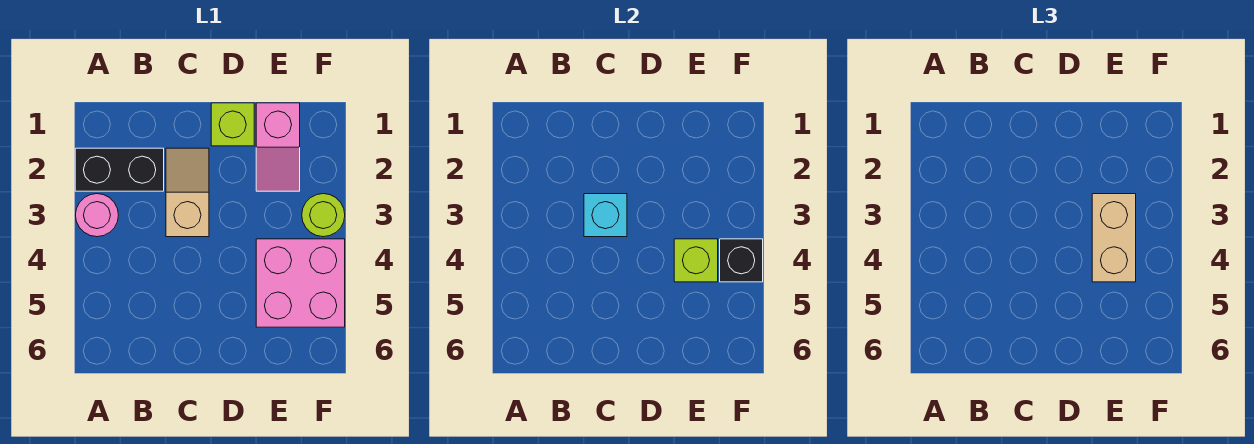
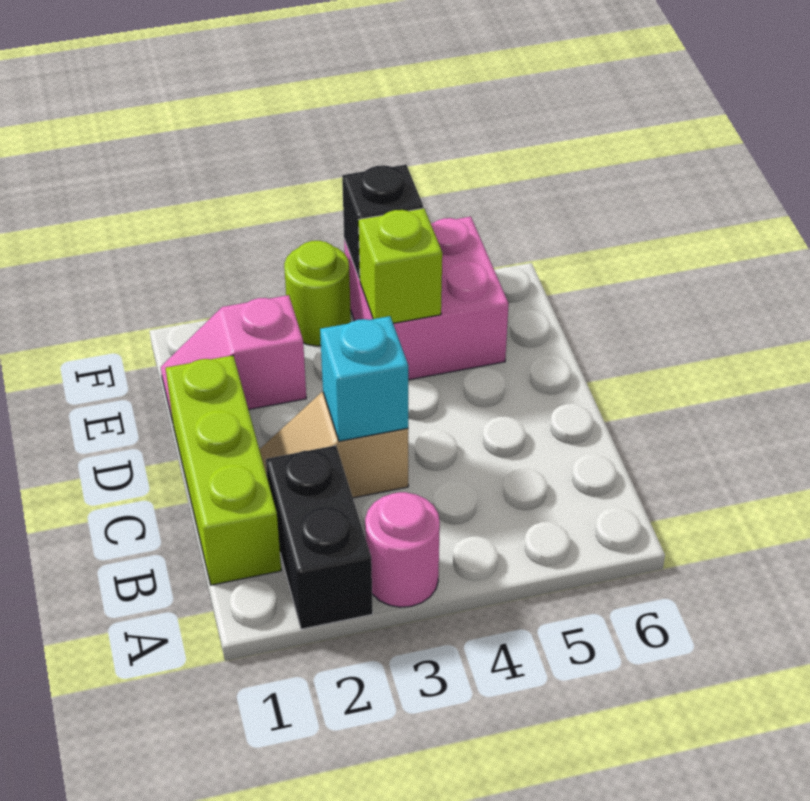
lime 1x1 brick [211,103,254,146] -> lime 1x3 brick [166,355,281,585]
pink 1x2 slope [256,103,300,191] -> pink 1x2 slope turned to [161,295,306,422]
tan 1x2 brick [1092,194,1136,282] -> none

